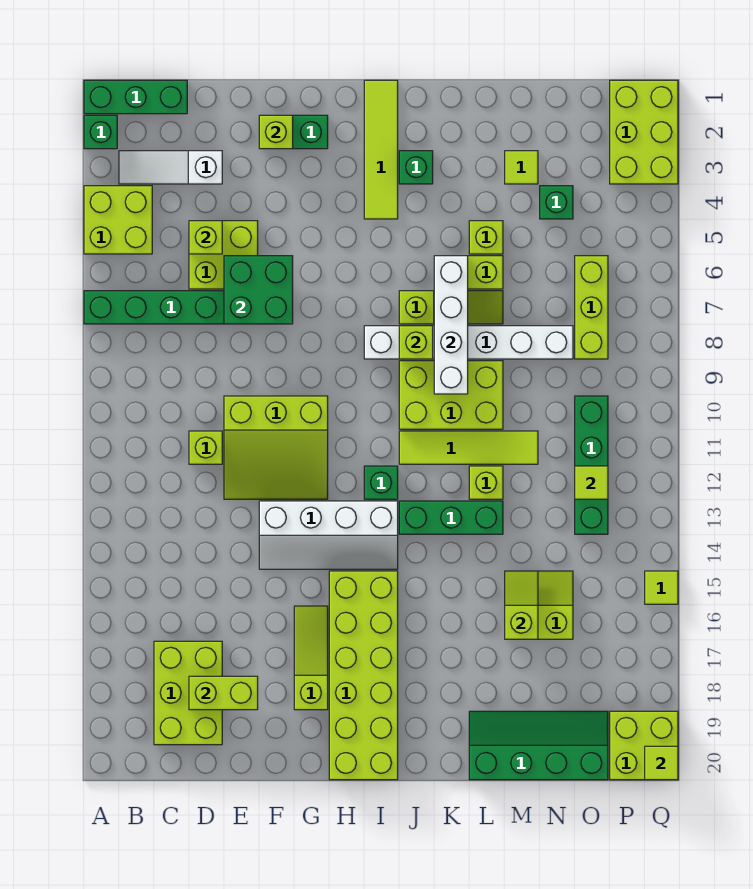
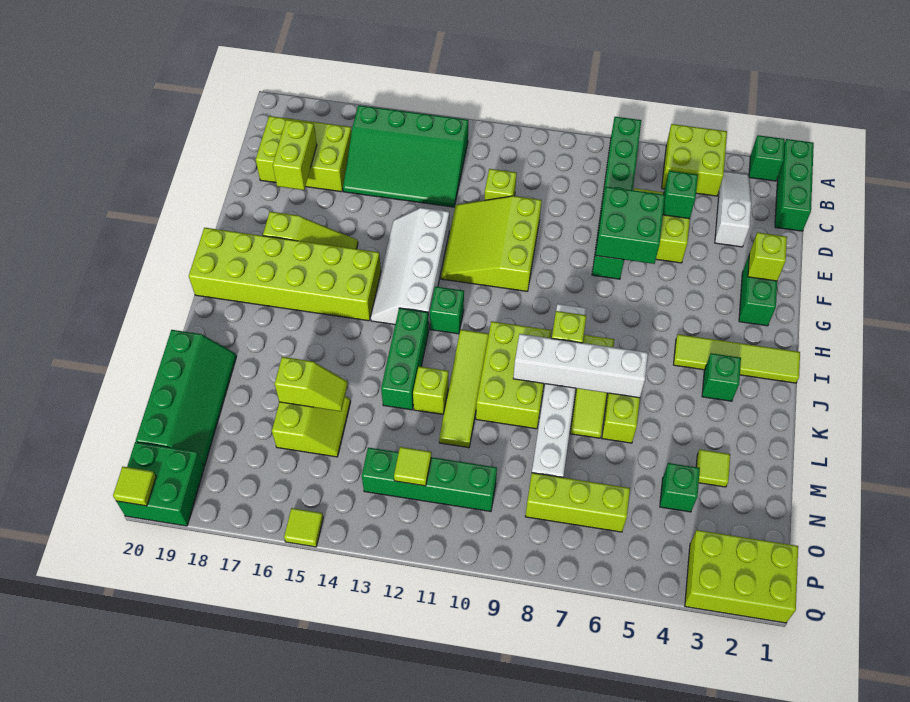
none -> green 3x4 slope [343,105,468,207]
lime 1x1 brick [189,221,222,254] -> green 1x1 brick [663,171,698,219]
lime 1x1 brick [469,221,503,254] -> none
lime 2x2 brick [610,711,678,780] -> green 2x2 brick [116,442,204,526]

